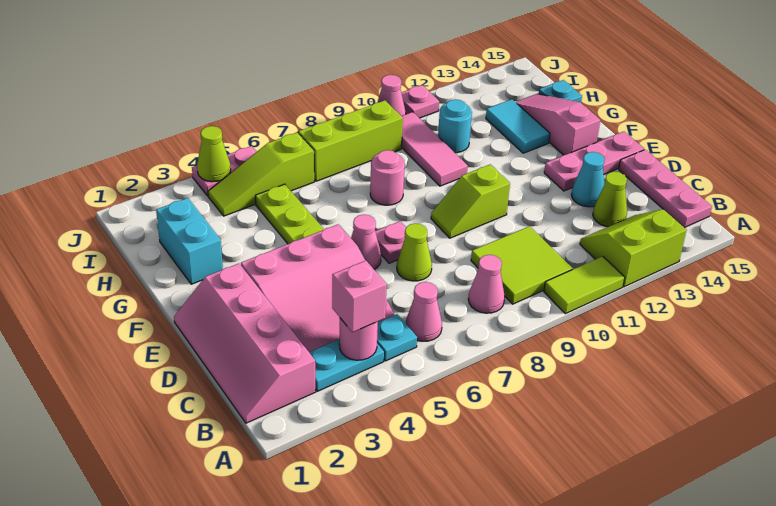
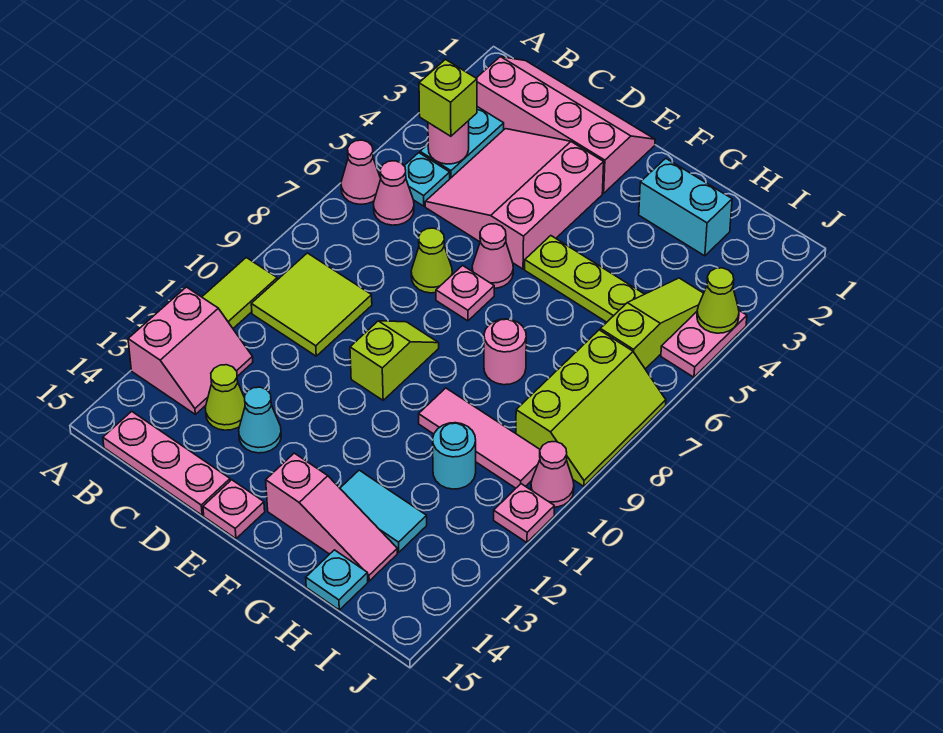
lime 2x2 slope [580,209,687,287] -> pink 2x2 slope [128,287,253,414]
pink 1x1 brick [332,260,387,332] -> lime 1x1 brick [419,60,477,136]
pink 1x1 cone [468,255,505,313] -> pink 1x1 cone moved to [341,140,381,204]
pink 1x3 plate [544,132,644,191] -> pink 1x1 plate [203,480,265,539]

